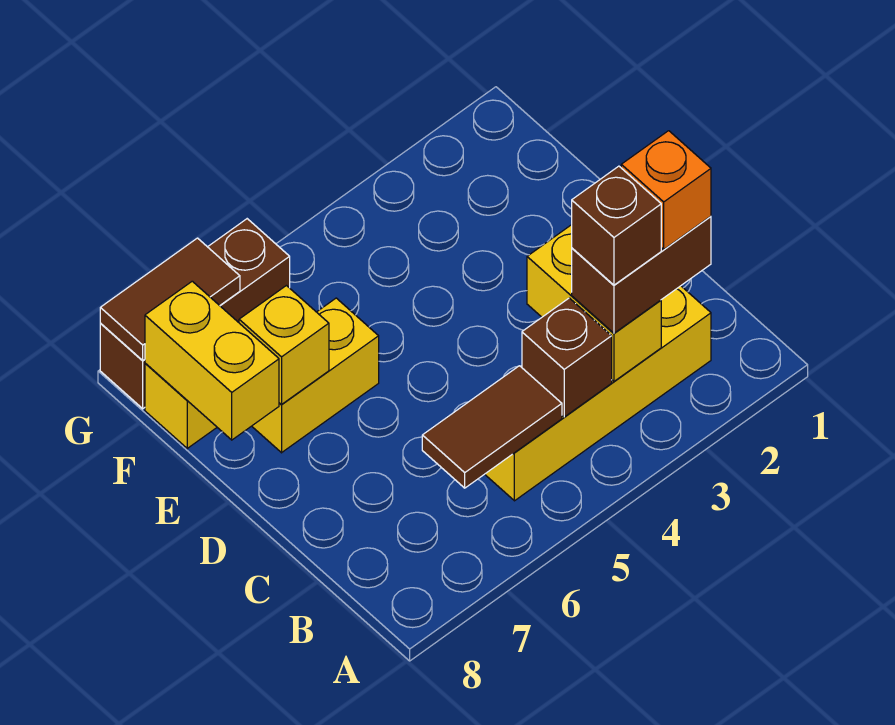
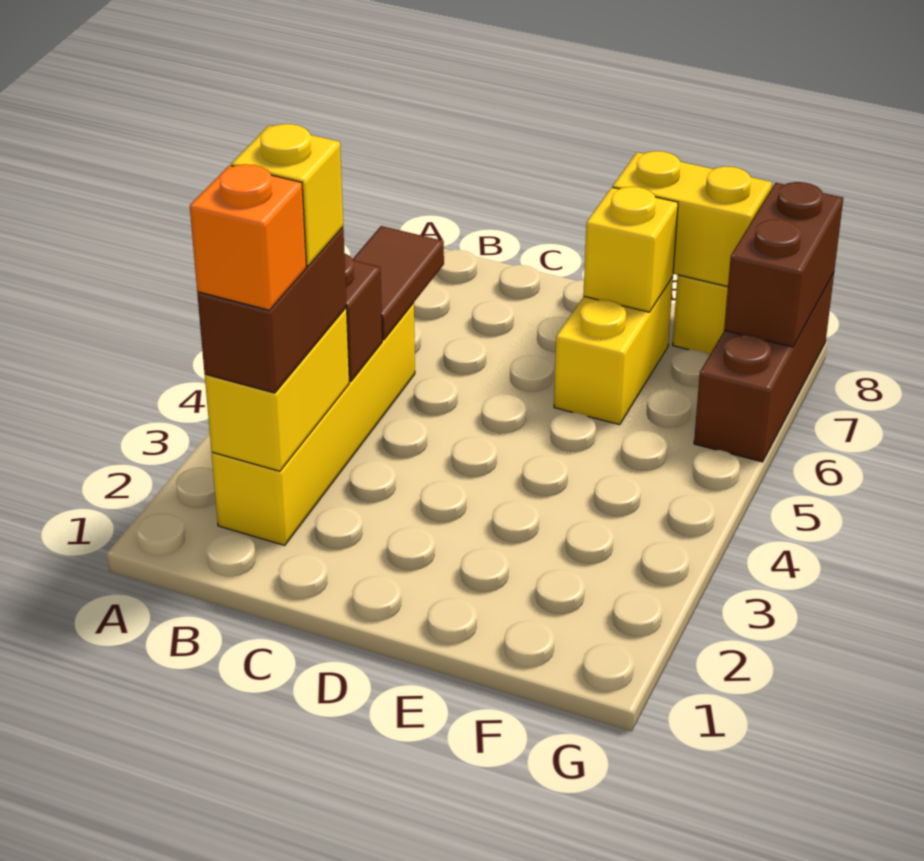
yellow 1x2 brick [527,225,661,381] -> yellow 1x2 brick turned to [205,308,349,471]
brown 1x1 brick [572,166,661,285] -> yellow 1x1 brick [231,124,343,266]
brown 1x2 tile [100,238,240,361] -> brown 1x2 brick [724,182,843,347]

